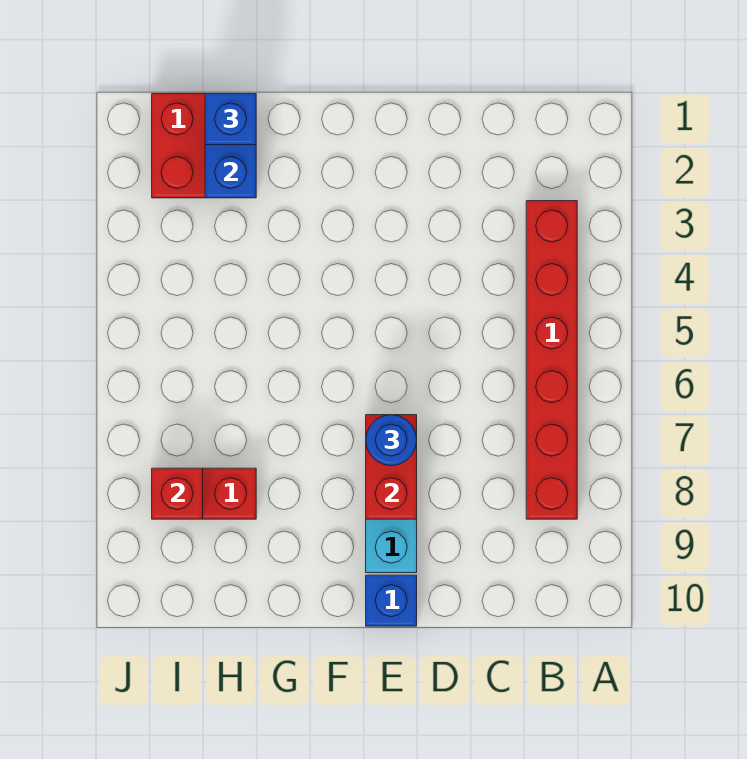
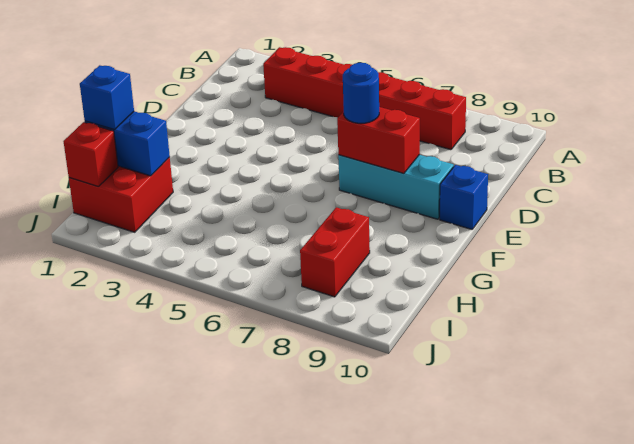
red 1x1 brick [152,468,203,519] -> red 1x1 brick moved to [63,122,118,187]

